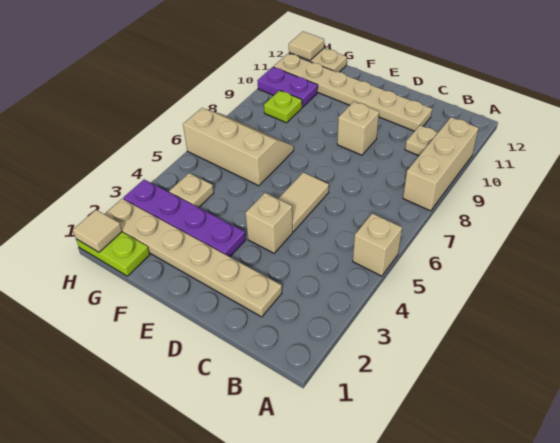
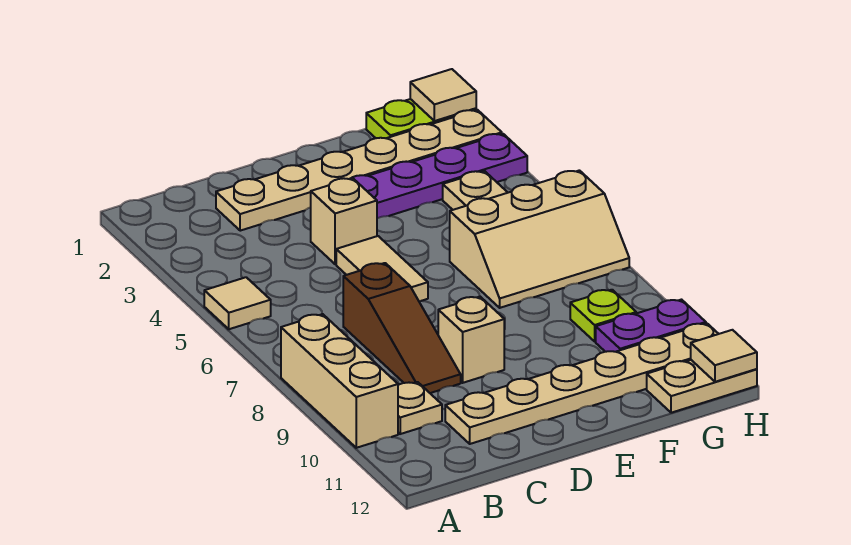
tan 1x1 brick [353,213,402,276] -> tan 1x1 tile [204,277,271,329]
none -> brown 1x3 slope [343,263,461,393]

